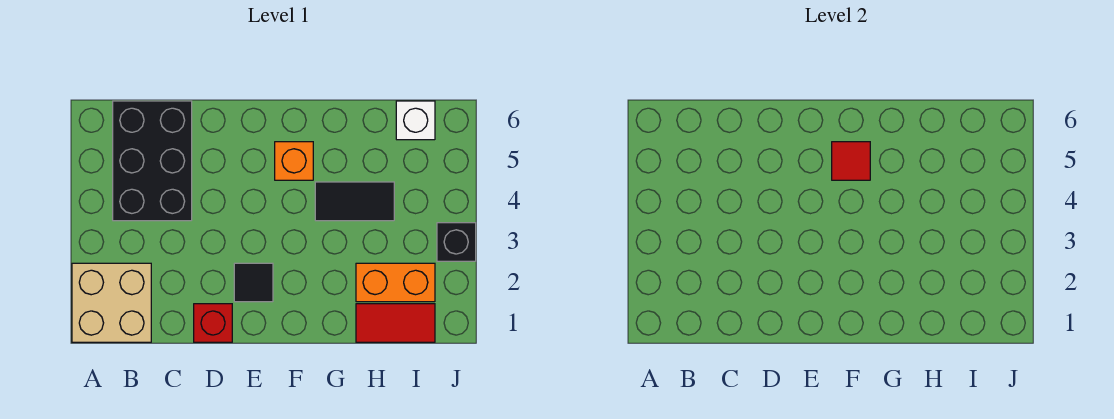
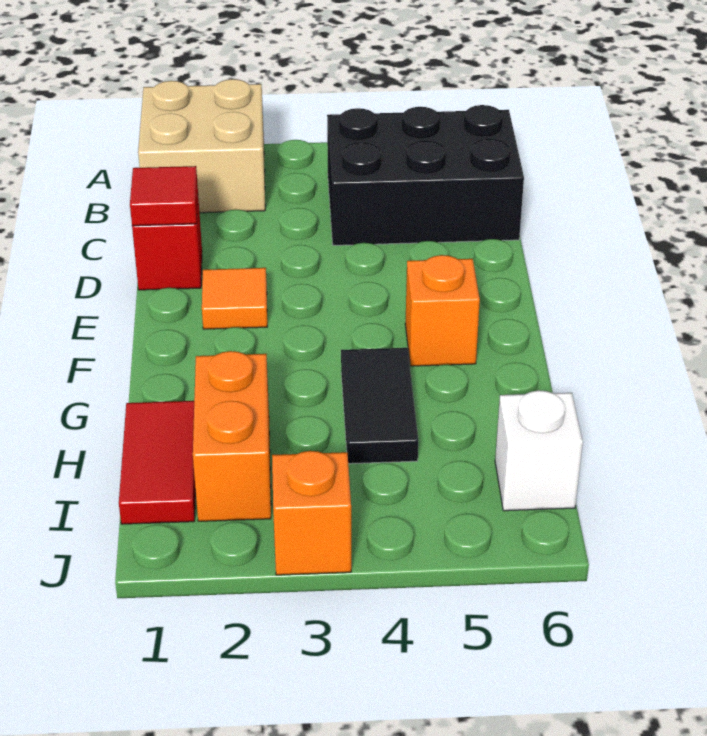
black 1x1 tile [234,263,273,302] -> orange 1x1 tile [202,268,267,329]
red 1x1 tile [832,142,870,180] -> red 1x1 tile moved to [130,166,198,226]
black 1x1 brick [437,223,476,261] -> orange 1x1 brick [272,451,351,575]

